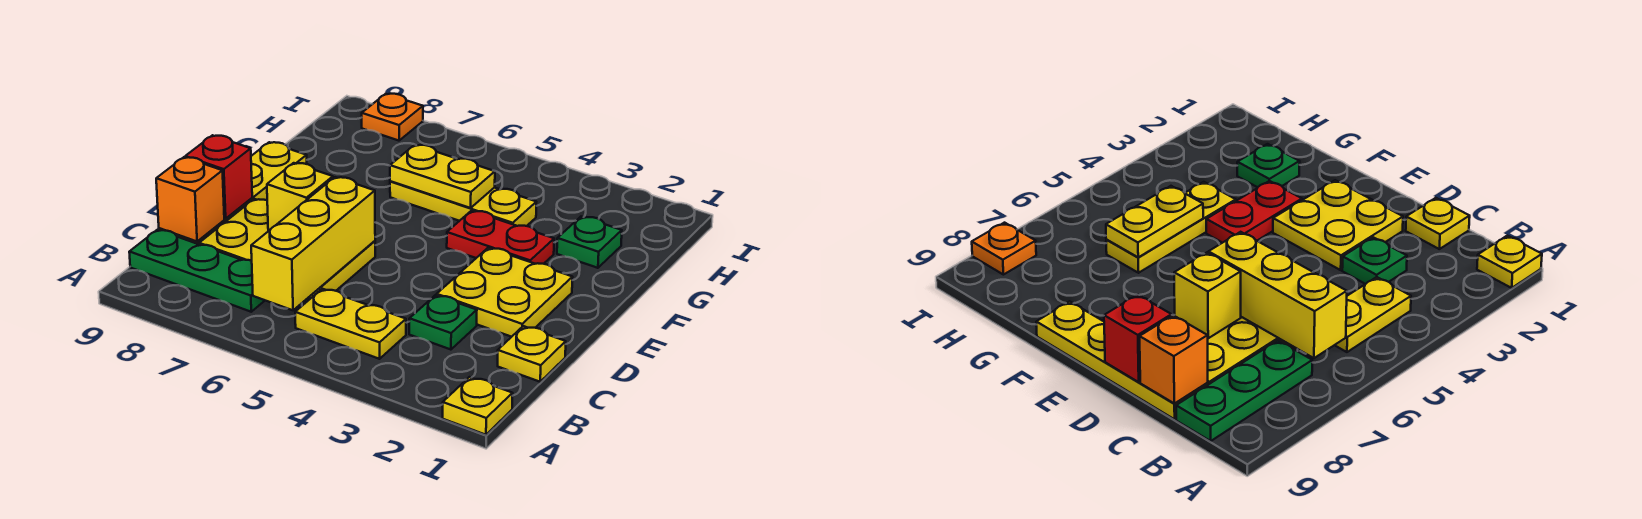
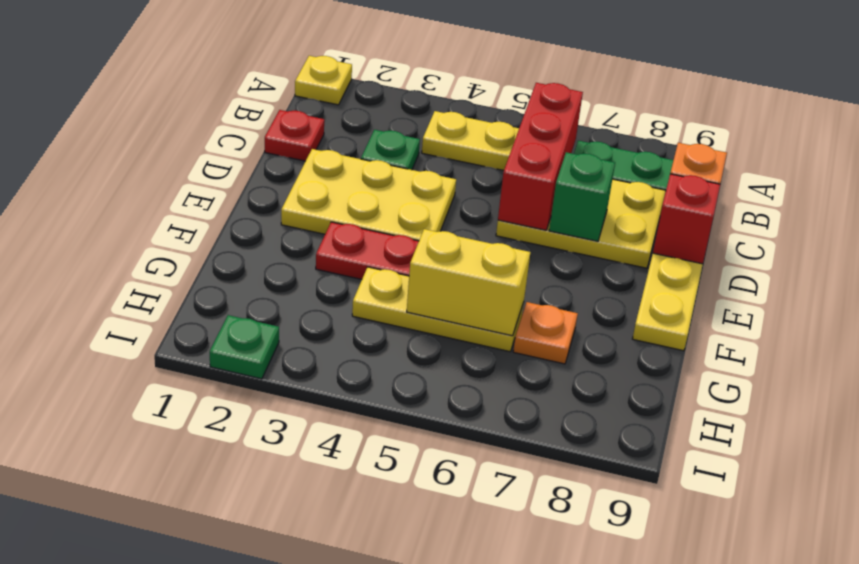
yellow 1x3 brick [251,177,375,310] -> red 1x3 brick [498,83,583,230]
yellow 1x1 plate [498,326,566,382] -> red 1x1 plate [265,110,324,161]
yellow 2x2 plate [437,248,573,337] -> yellow 2x3 plate [281,149,456,241]
yellow 1x1 brick [267,163,333,231] -> green 1x1 brick [549,152,615,241]
green 1x1 plate [557,217,622,268] -> green 1x1 plate moved to [210,315,279,379]
yellow 1x2 plate [390,145,495,208] -> yellow 1x2 brick [407,229,530,336]
orange 1x1 plate [362,94,423,141] -> orange 1x1 plate moved to [513,302,578,364]

